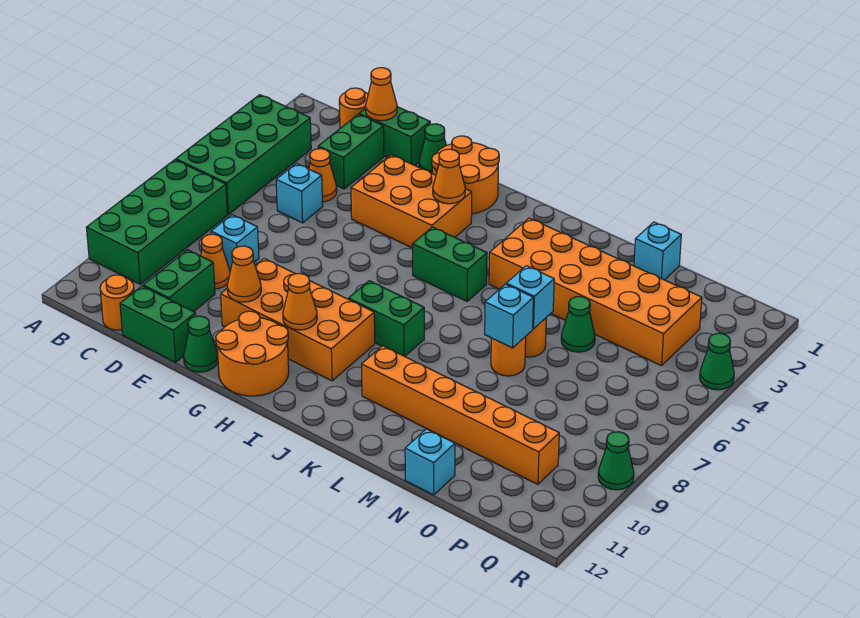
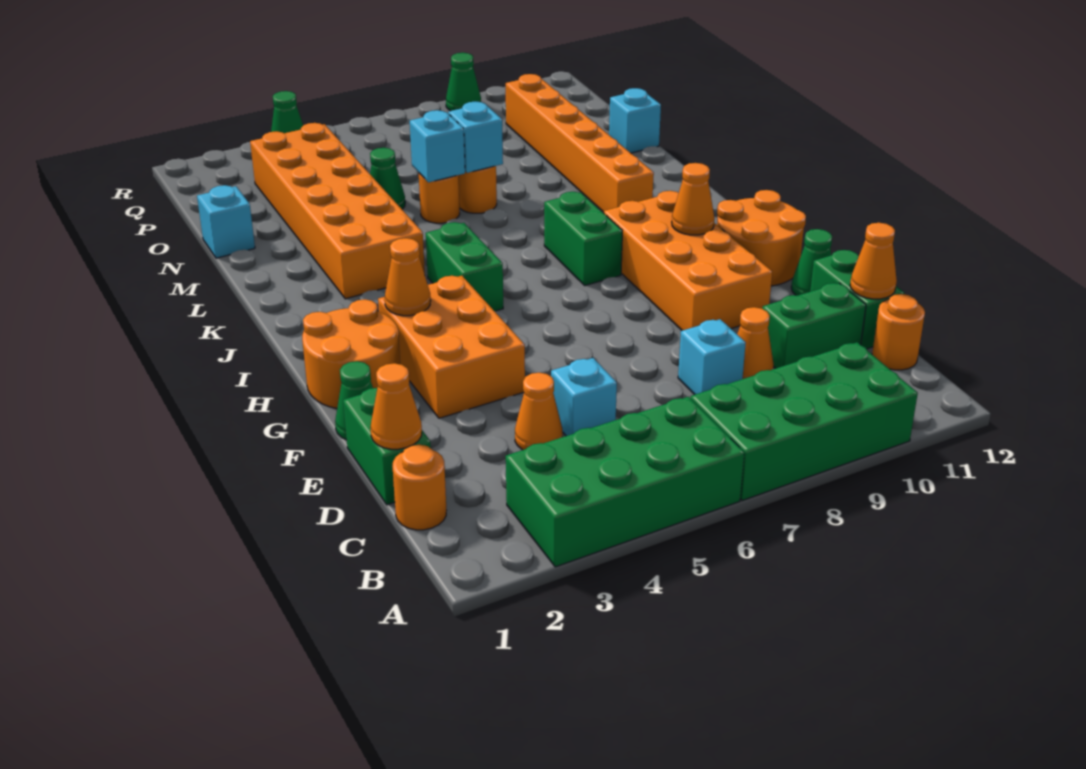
green 1x2 brick [318,114,384,189] -> none
orange 1x1 cone [227,246,261,302] -> orange 1x1 cone moved to [850,223,897,299]

